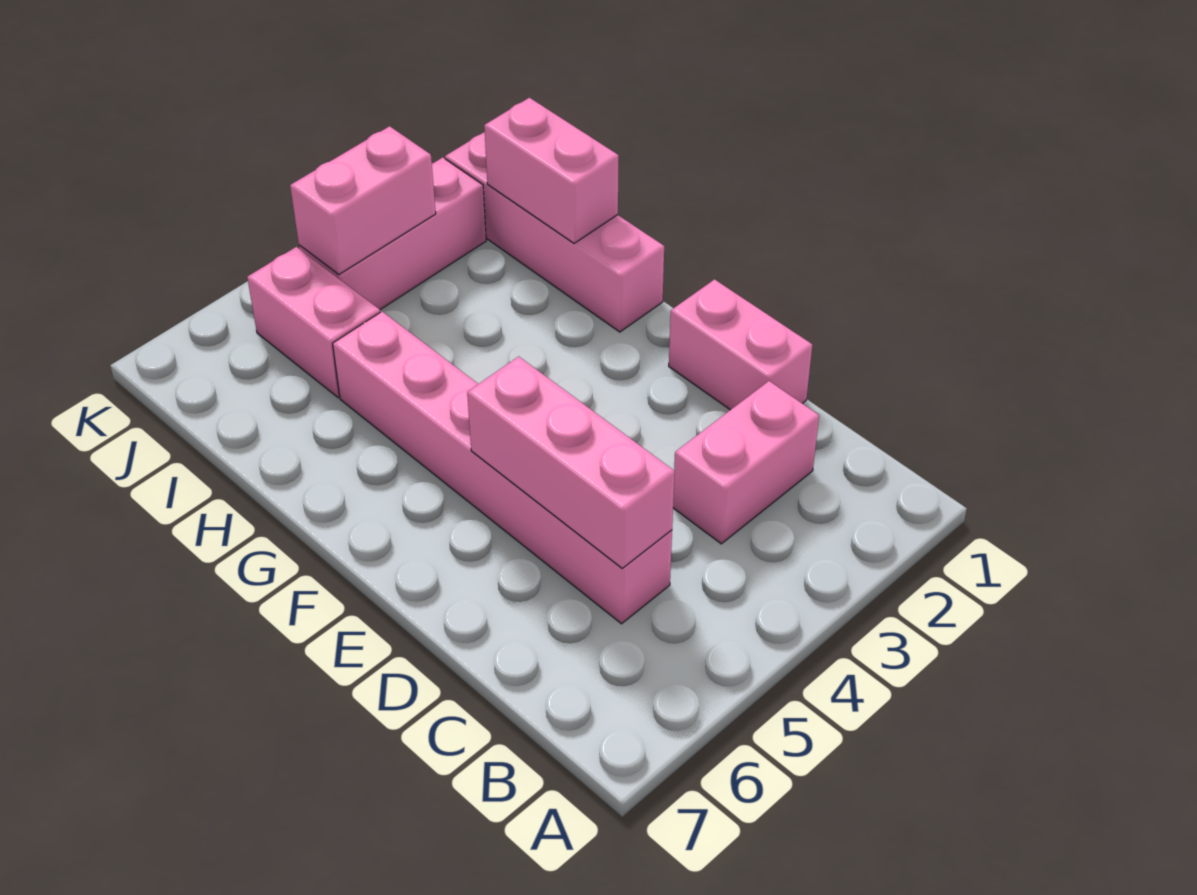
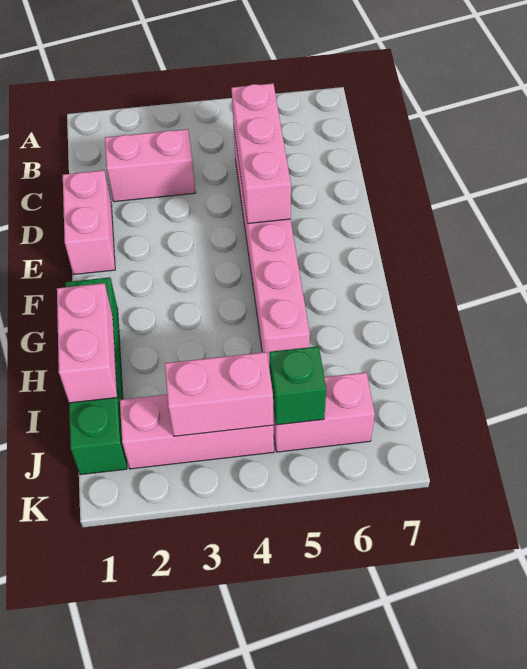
pink 1x4 brick [445,132,664,332] -> green 1x4 brick [66,277,127,475]
pink 1x2 brick [247,247,380,397] -> pink 1x2 brick turned to [273,372,375,452]
none -> green 1x1 brick [269,346,326,425]

